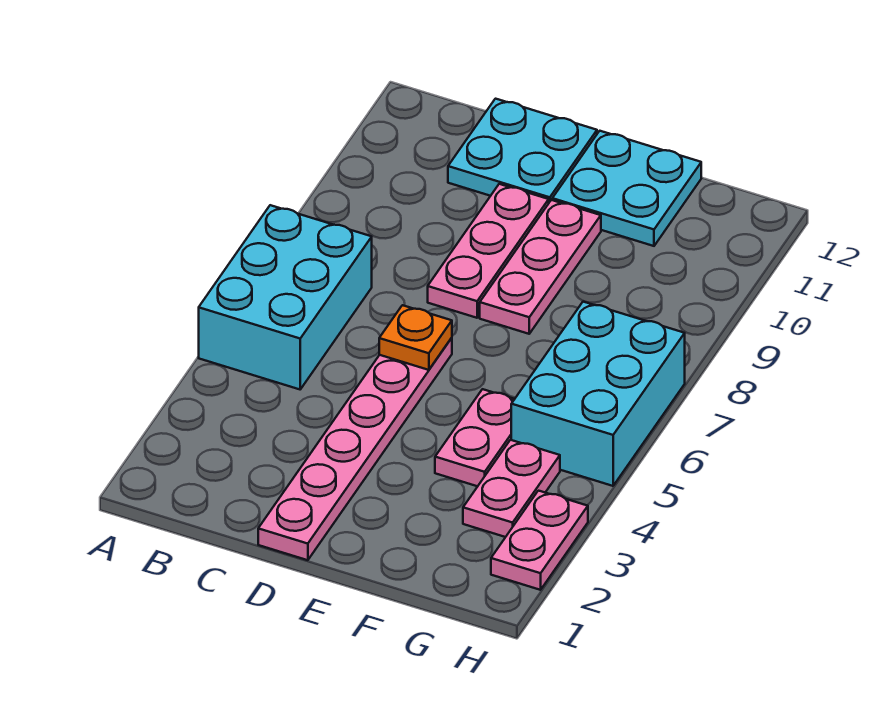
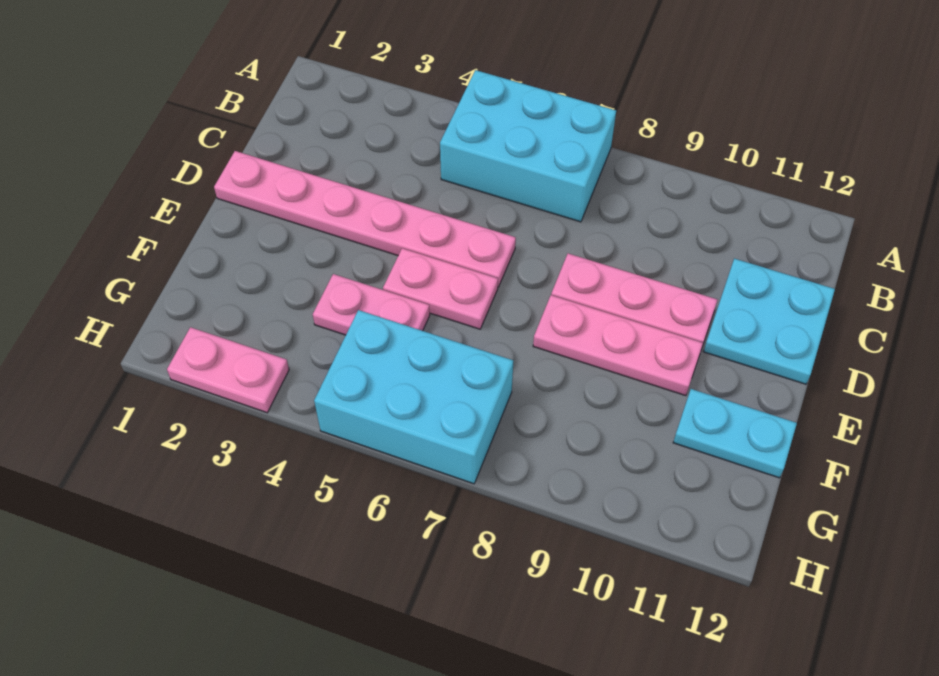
orange 1x1 plate [379,305,452,370] -> none
cyan 2x2 plate [552,131,701,246] -> cyan 1x2 plate [673,389,797,478]
pink 1x2 plate [463,440,560,537] -> pink 1x2 plate moved to [383,248,498,329]

